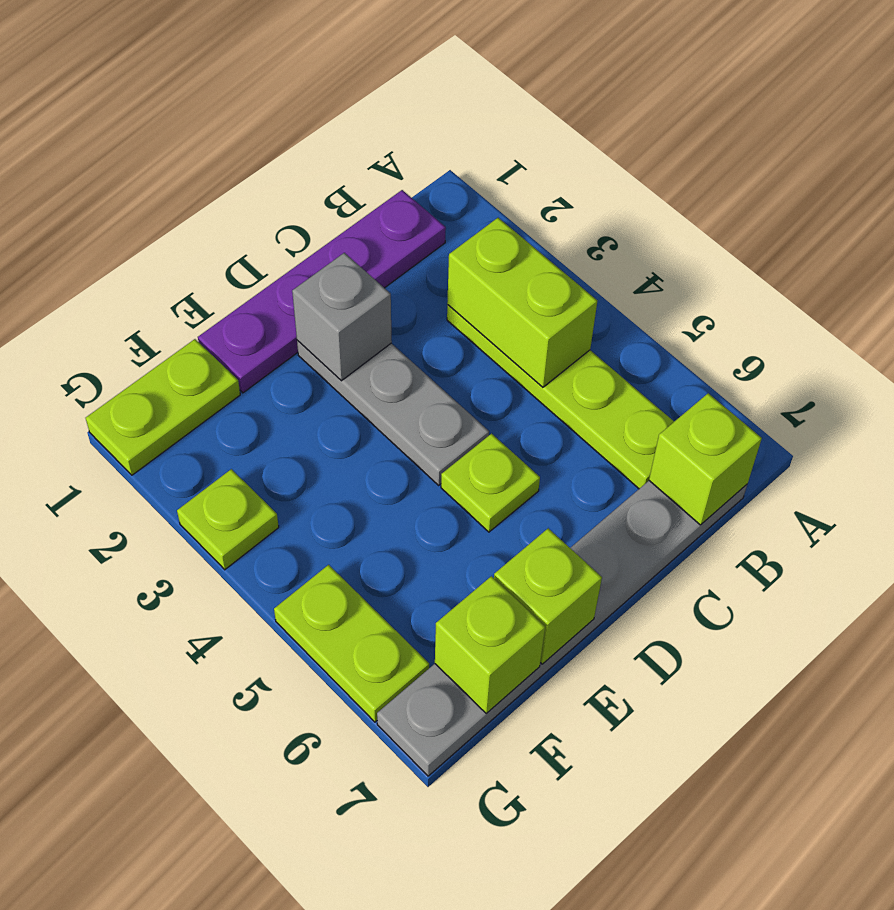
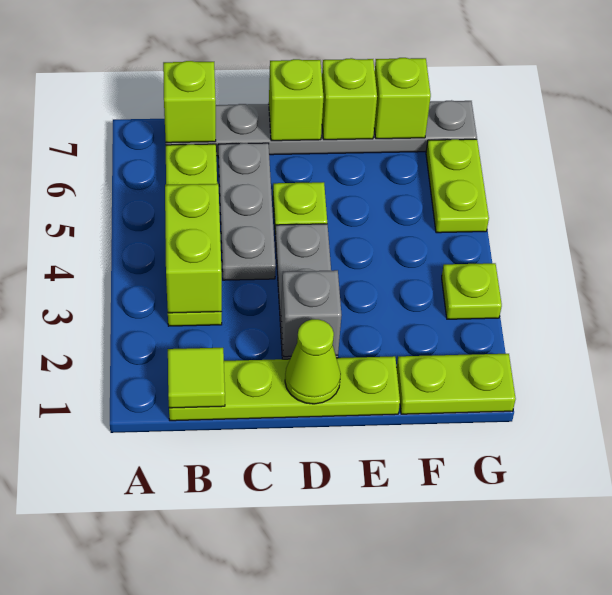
purple 1x4 plate [198,190,446,393] -> lime 1x4 plate [169,356,400,421]
none -> lime 1x1 tile [168,348,225,408]
none -> grey 1x3 plate [218,143,276,280]
none -> lime 1x1 cone [285,319,341,404]
none -> lime 1x1 brick [269,59,324,141]

